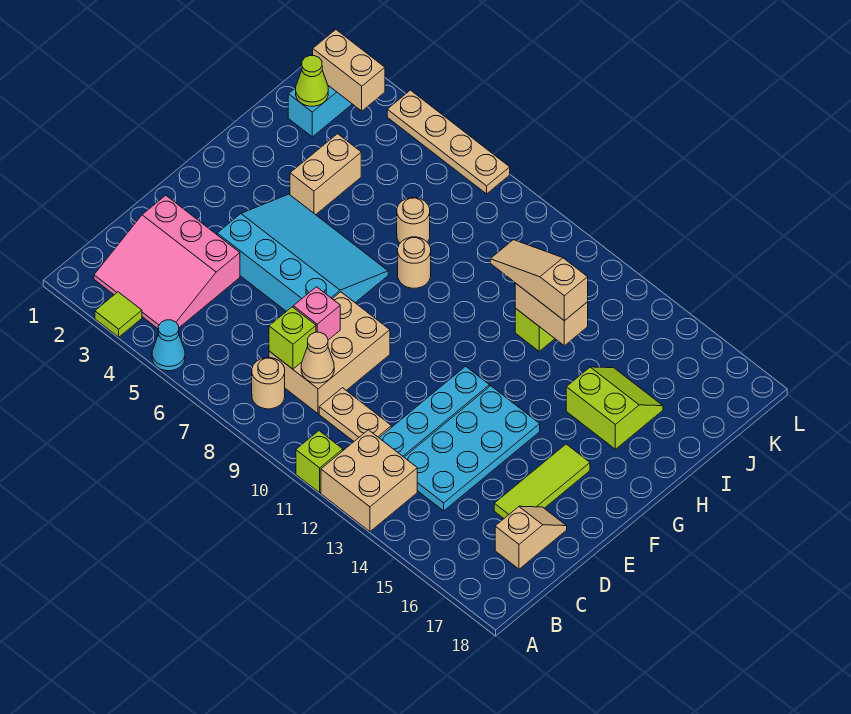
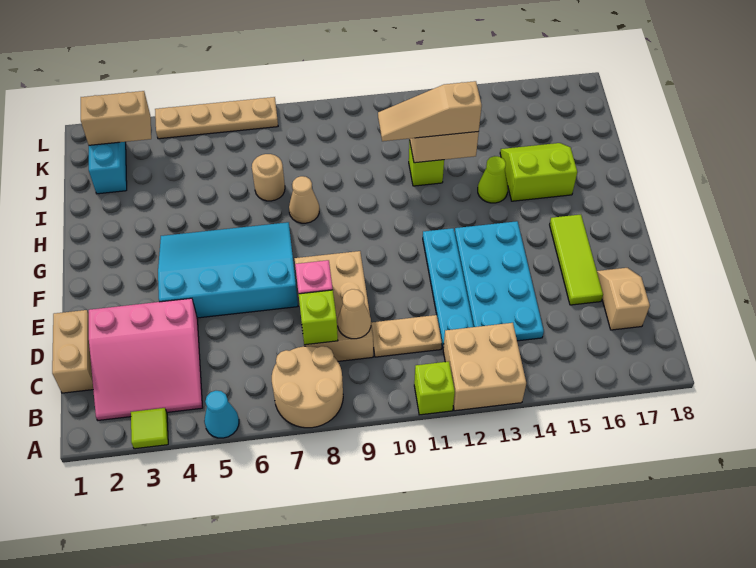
tan 1x1 round brick [252,358,285,409] -> tan 2x2 round brick [272,346,343,428]
tan 1x2 brick [290,134,361,215] -> tan 1x2 brick moved to [52,310,93,393]
tan 1x1 round brick [398,237,431,288] -> tan 1x1 cone [289,176,319,223]
lime 1x1 cone [296,56,328,106] -> lime 1x1 cone moved to [478,156,508,203]

